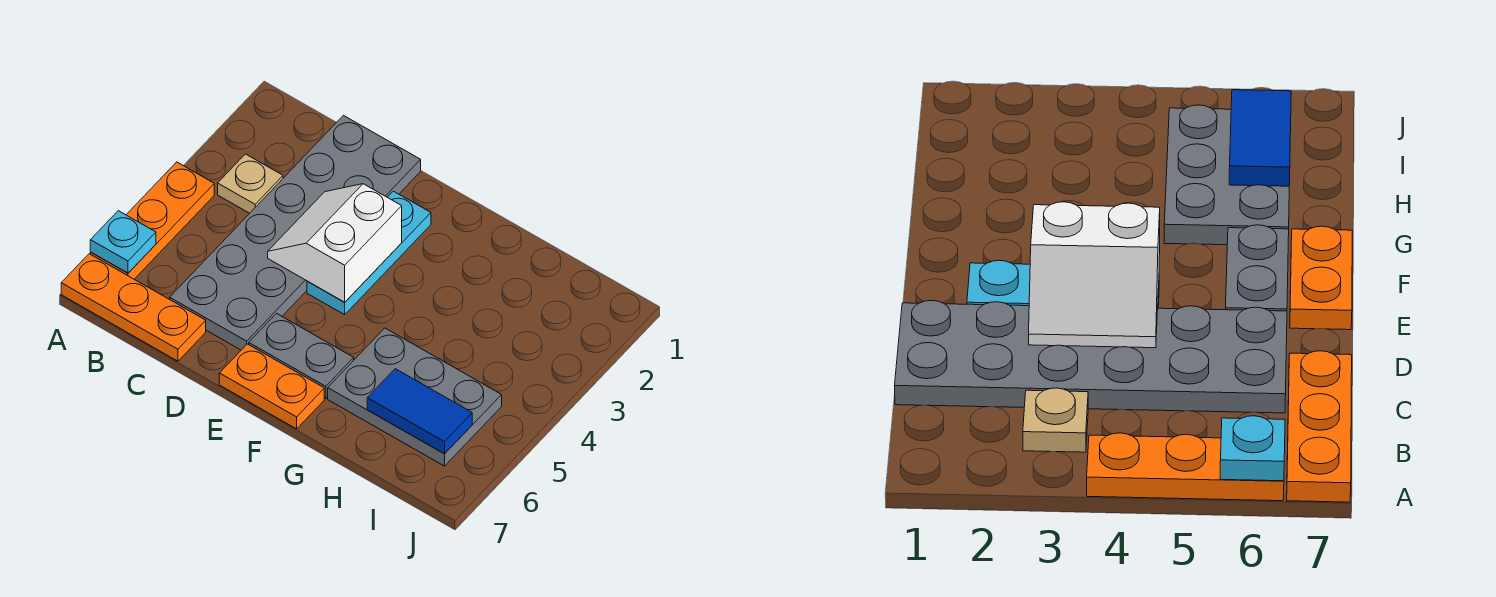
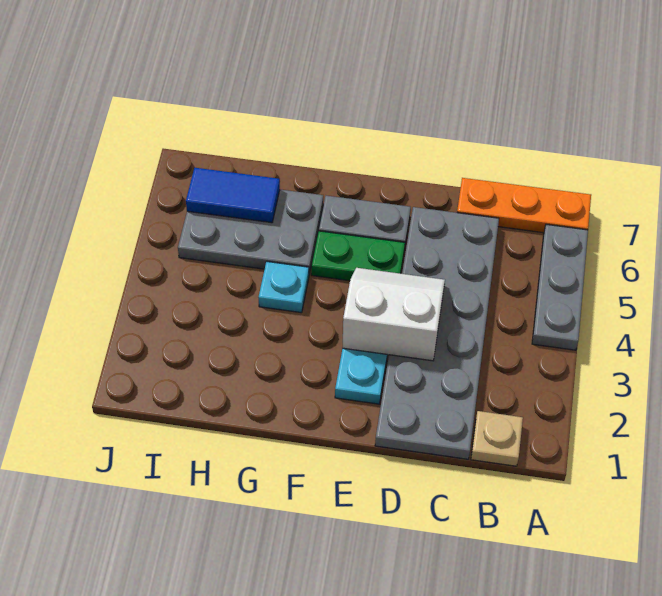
orange 1x3 plate [90,162,214,279] -> grey 1x3 plate [532,224,588,350]
cyan 1x1 plate [90,211,156,273] -> cyan 1x1 plate moved to [258,262,309,313]
tan 1x1 plate [218,154,283,213] -> tan 1x1 plate moved to [471,411,523,466]
white 2x2 slope [268,184,402,302] -> white 2x2 slope turned to [342,268,445,361]
none -> green 1x2 plate [311,231,405,281]
orange 1x2 plate [219,344,324,429] -> none

